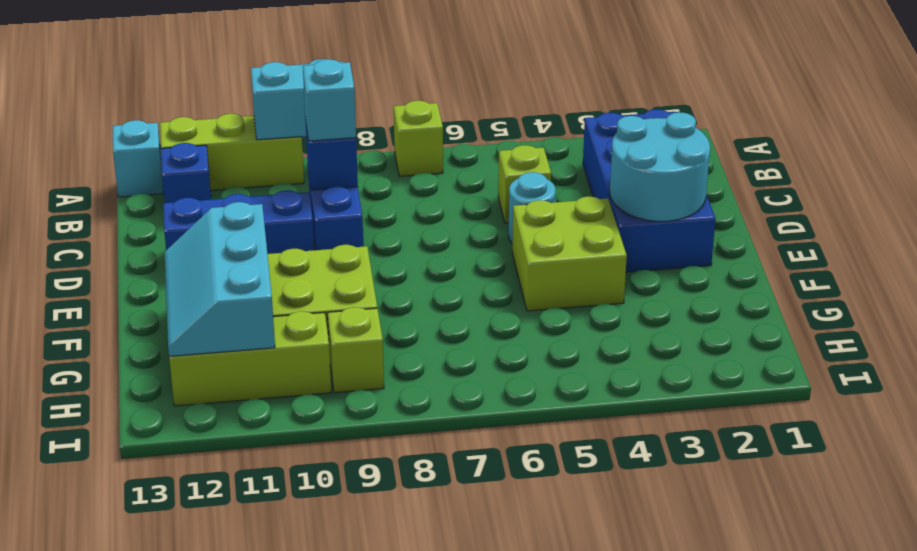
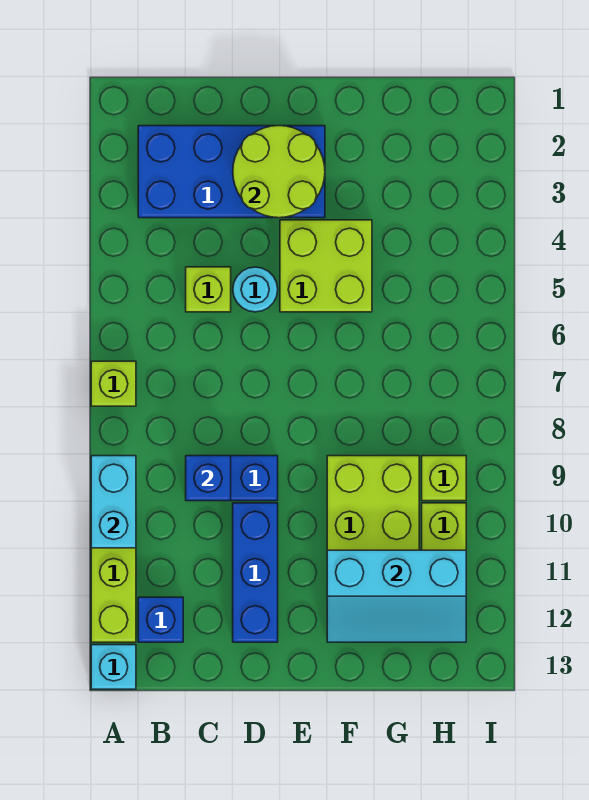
cyan 1x1 brick [303,59,356,141] -> none
cyan 2x2 round brick [610,112,710,221] -> lime 2x2 round brick [233,126,325,218]

